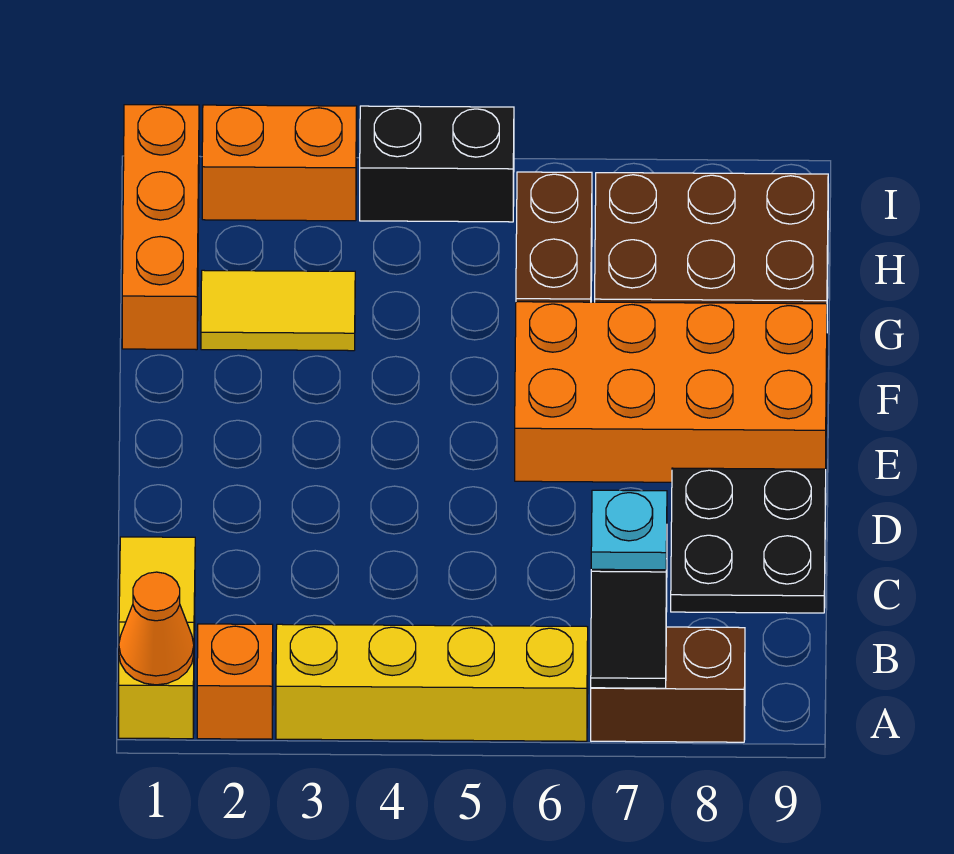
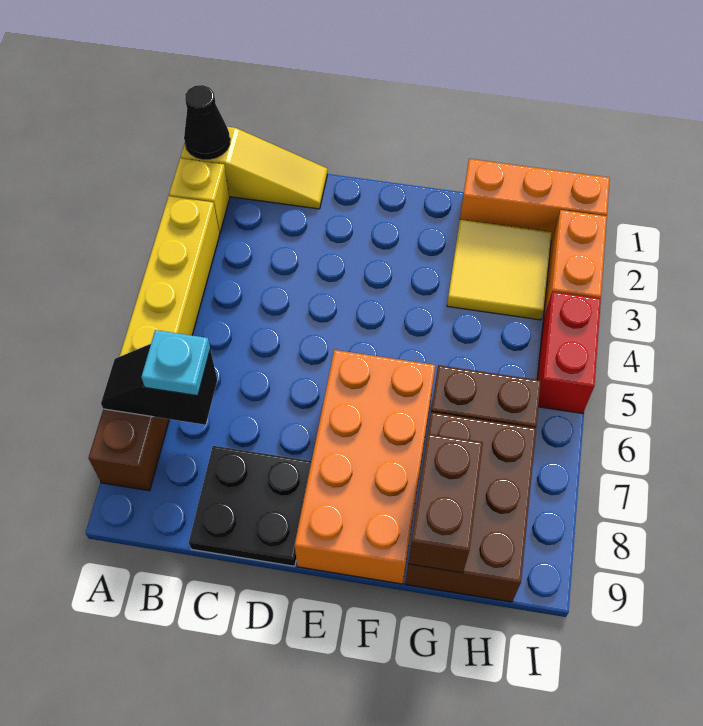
orange 1x1 cone [119,572,194,685] -> black 1x1 cone [184,85,230,159]
orange 1x1 brick [197,624,273,739] -> yellow 1x1 brick [169,158,230,234]
yellow 1x2 tile [201,270,355,351] -> yellow 2x2 tile [447,220,552,320]
none -> brown 1x2 brick [408,434,483,573]
black 1x2 brick [360,106,514,222] -> red 1x2 brick [537,292,601,414]

